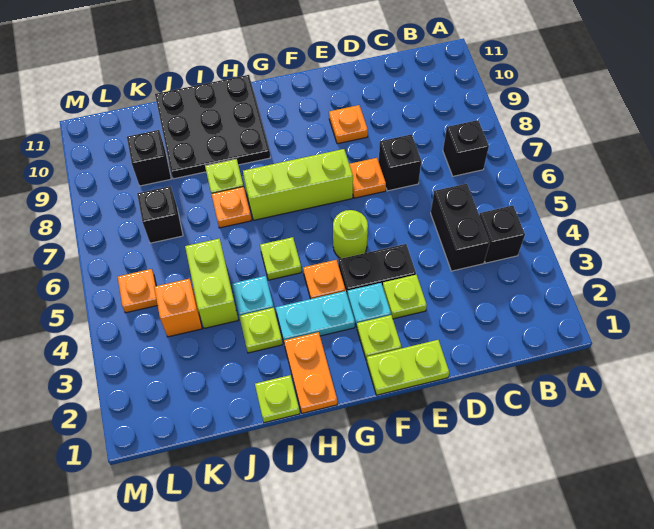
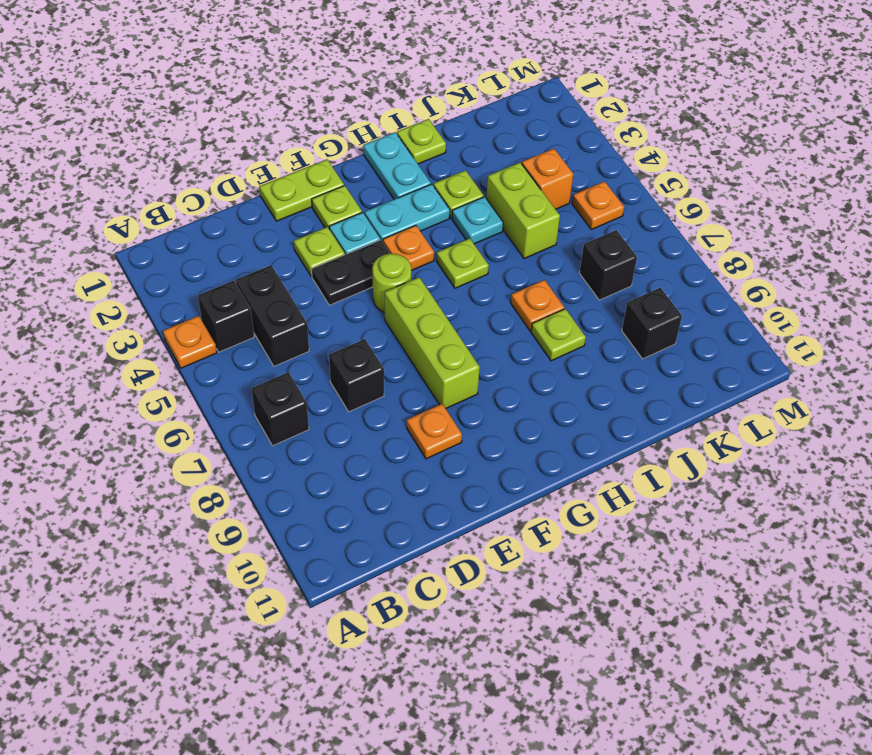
orange 1x1 plate [349,158,386,198] -> orange 1x1 plate moved to [163,316,217,368]
lime 1x3 brick [243,149,353,220] -> lime 1x3 brick turned to [385,277,480,408]
orange 1x2 plate [284,332,337,413] -> cyan 1x2 plate [363,132,431,199]
black 3x3 plate [155,75,270,179] -> none

